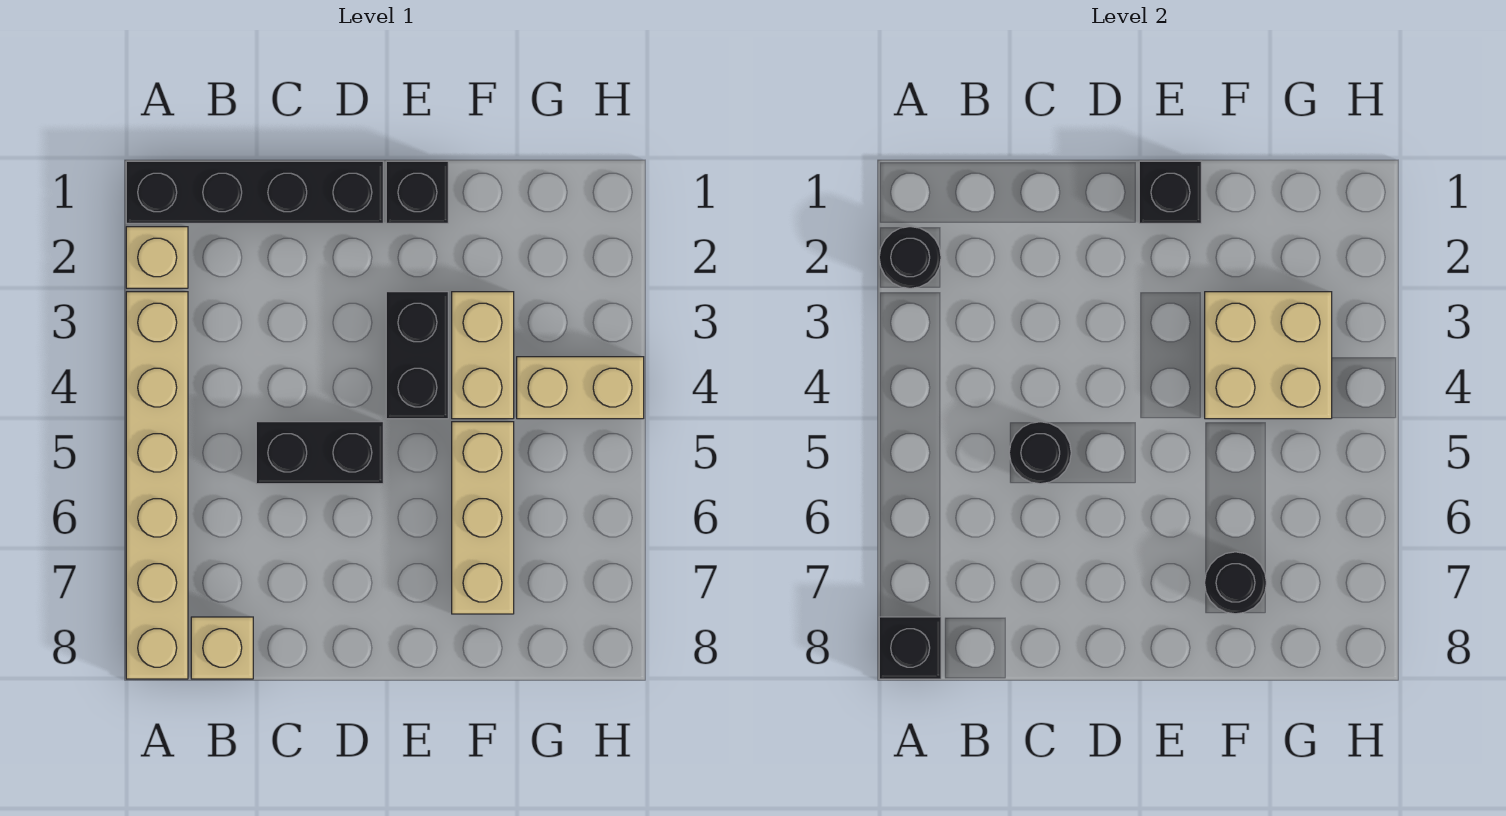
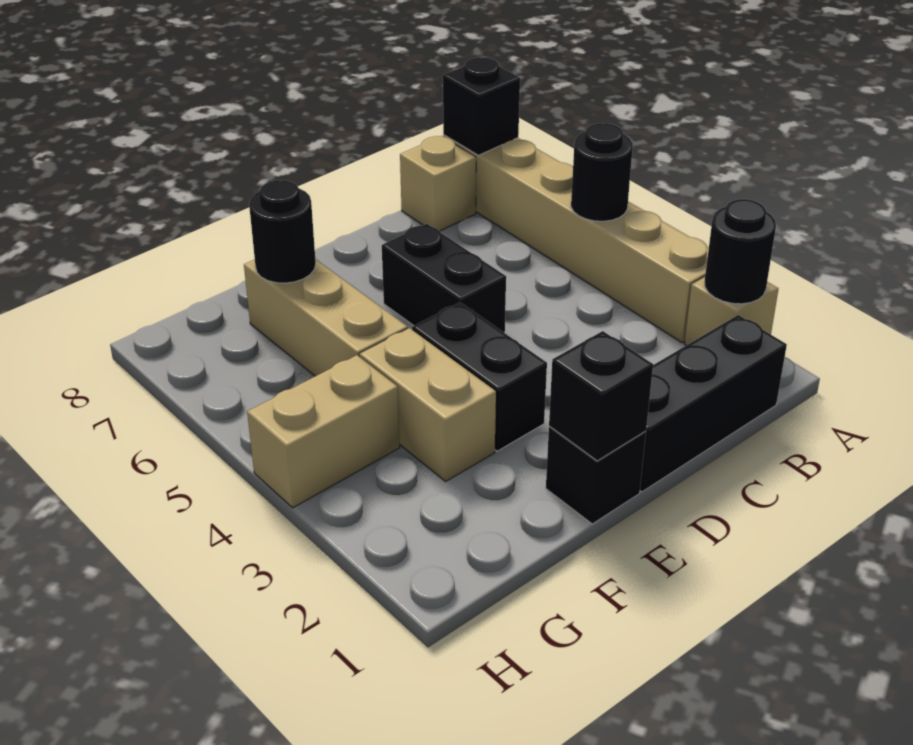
black 1x4 brick [126,161,383,223] -> black 1x3 brick [640,315,787,492]
black 1x2 brick [256,422,383,484] -> black 1x2 brick turned to [382,224,506,333]
black 1x1 round brick [1009,422,1071,484] -> black 1x1 round brick moved to [571,123,633,221]
tan 2x2 brick [1205,292,1332,419] -> none

